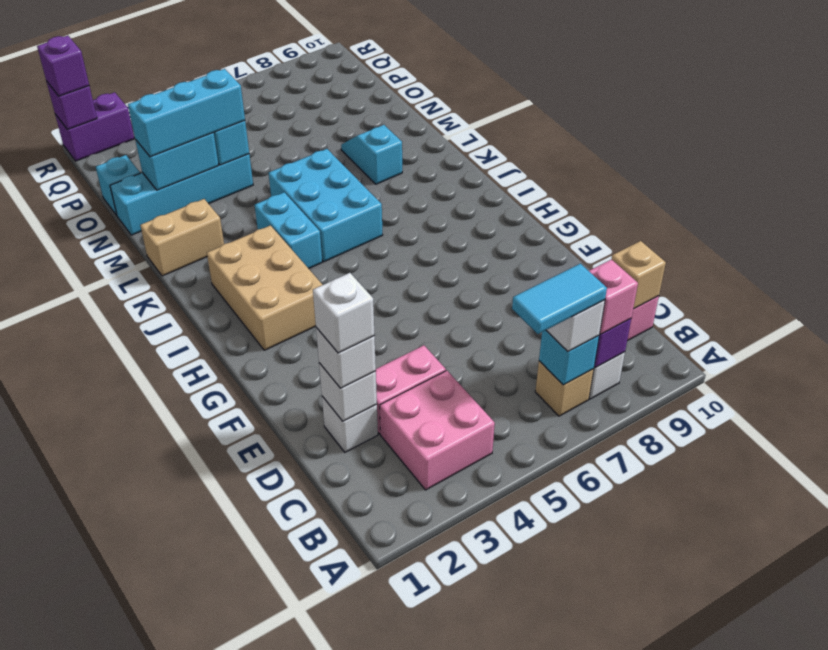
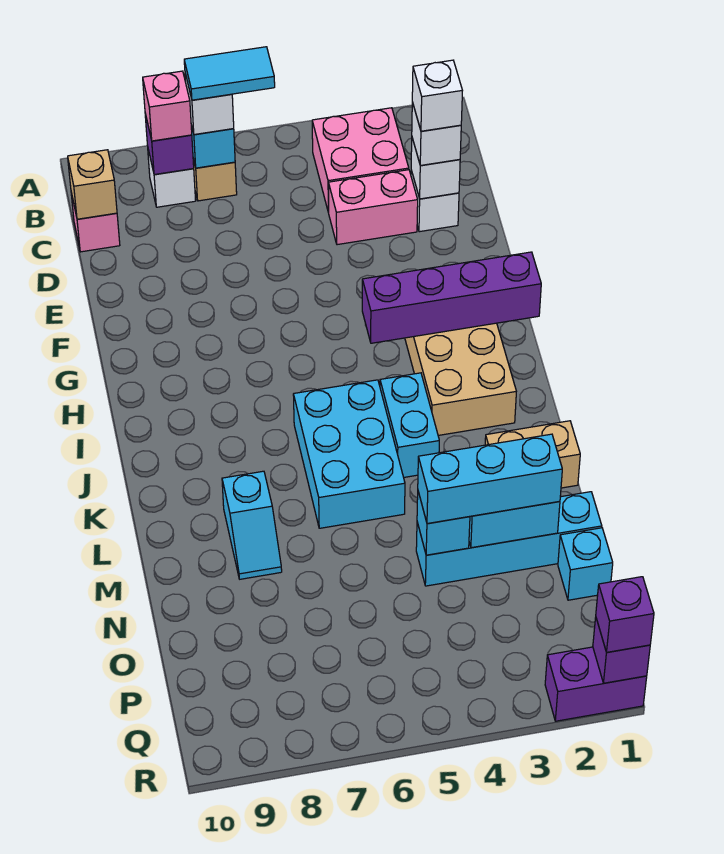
none -> purple 1x4 brick [362,252,541,343]

